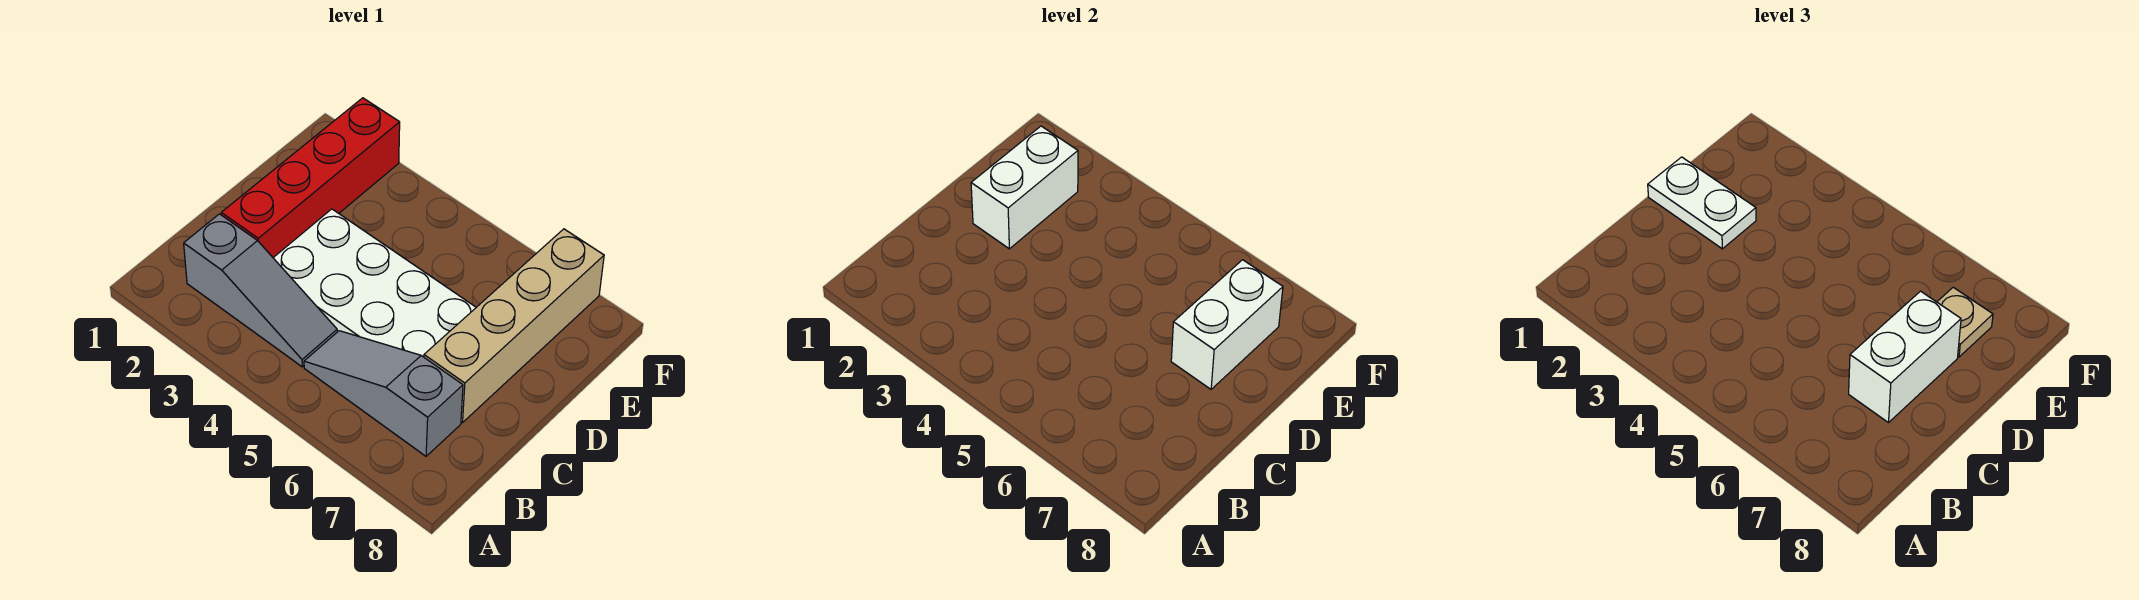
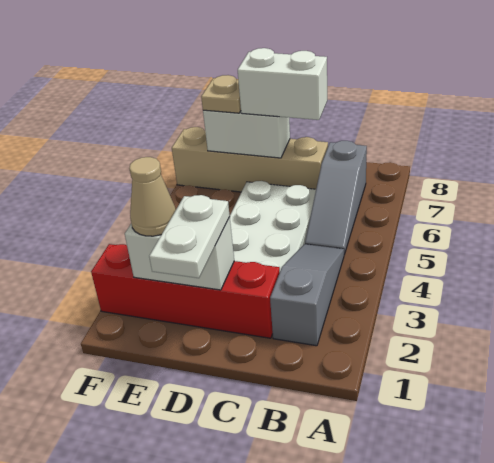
none -> tan 1x1 cone [129,157,176,236]

